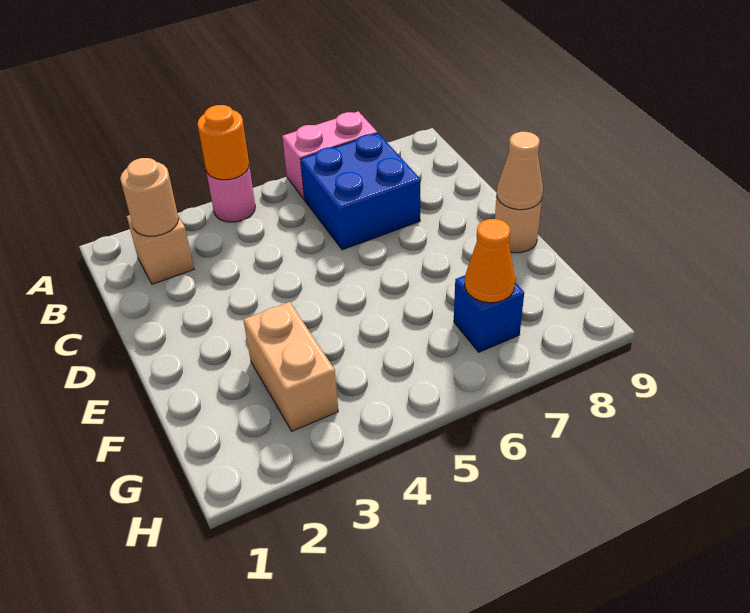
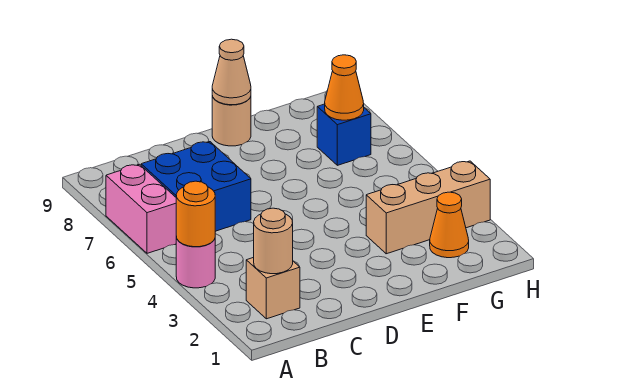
tan 1x2 brick [243,302,338,431] -> tan 1x3 brick [366,161,490,254]
none -> orange 1x1 cone [430,192,469,258]

